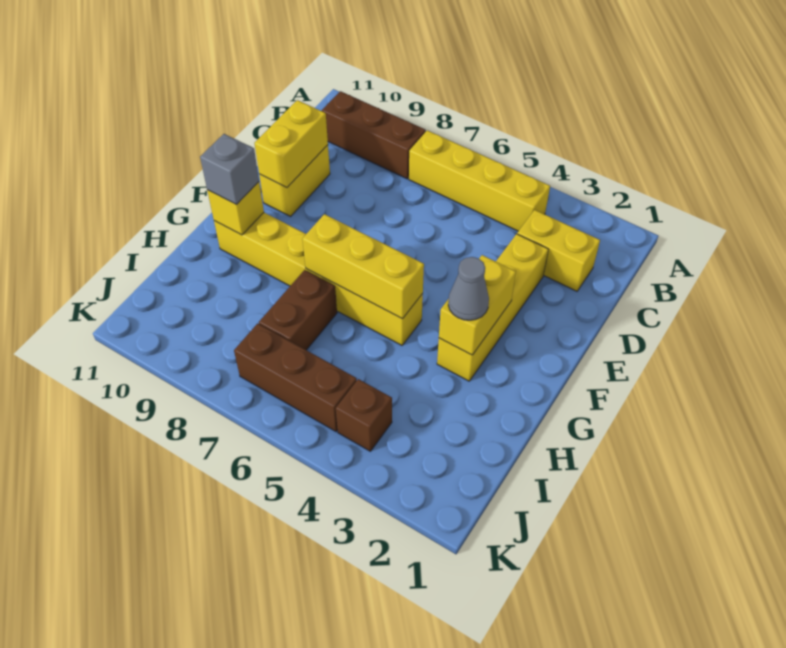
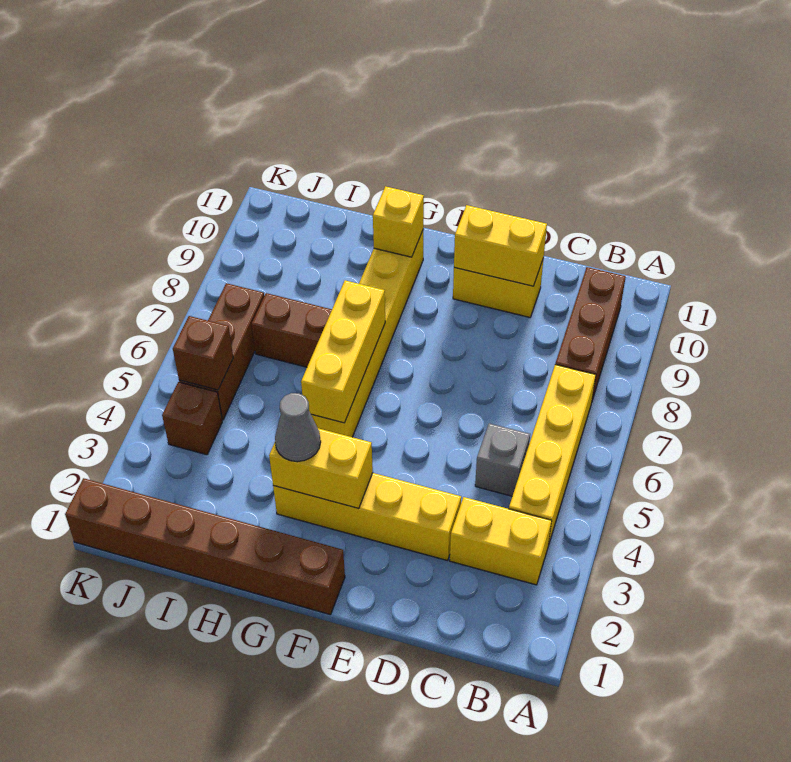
yellow 1x2 brick [517,210,600,291] -> yellow 1x2 brick turned to [450,497,552,585]
none -> brown 1x6 brick [65,478,345,615]
grey 1x1 brick [200,134,259,205] -> grey 1x1 brick moved to [475,423,530,496]
none -> brown 1x1 brick [173,316,233,390]

